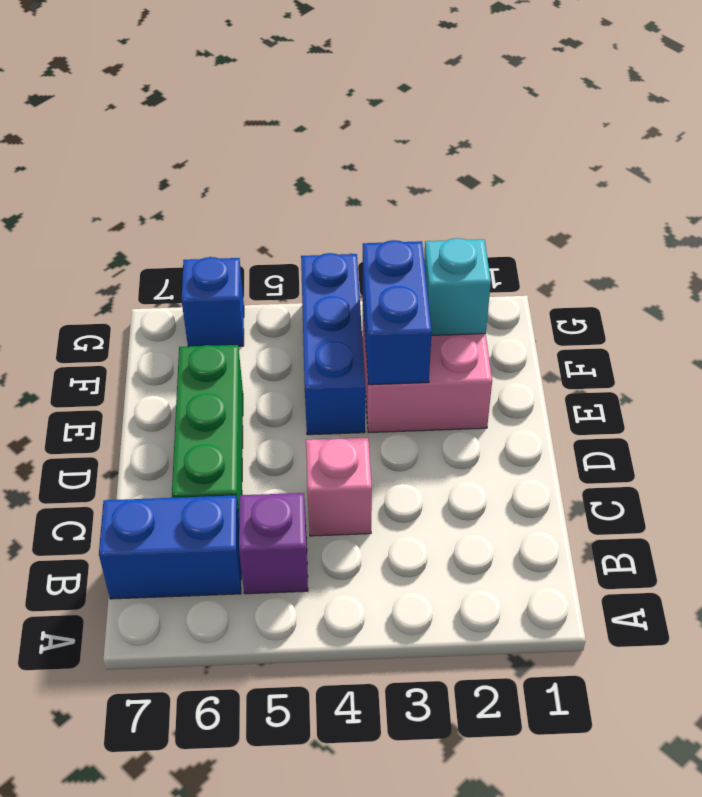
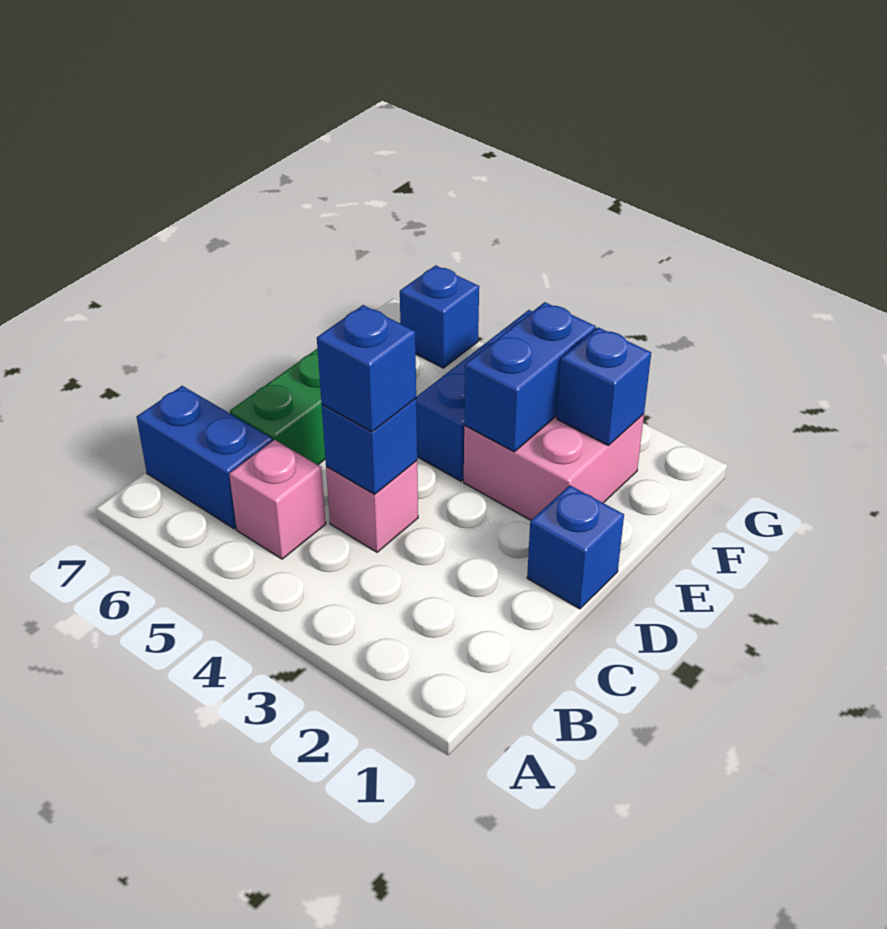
purple 1x1 brick [239,493,308,594] -> pink 1x1 brick [229,440,326,559]
none -> blue 1x1 brick [322,398,417,494]
none -> blue 1x1 brick [317,305,416,432]
none -> blue 1x1 brick [527,485,624,609]
cyan 1x1 brick [424,238,491,335] -> blue 1x1 brick [557,327,651,445]

